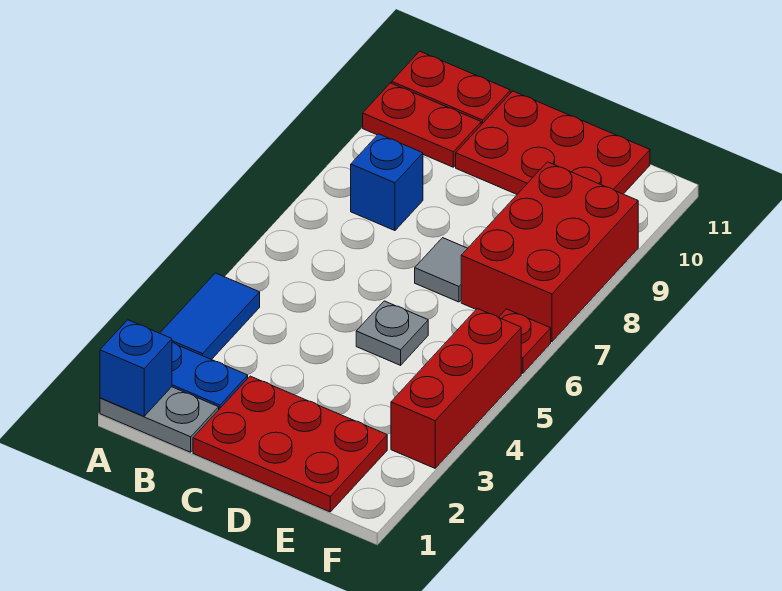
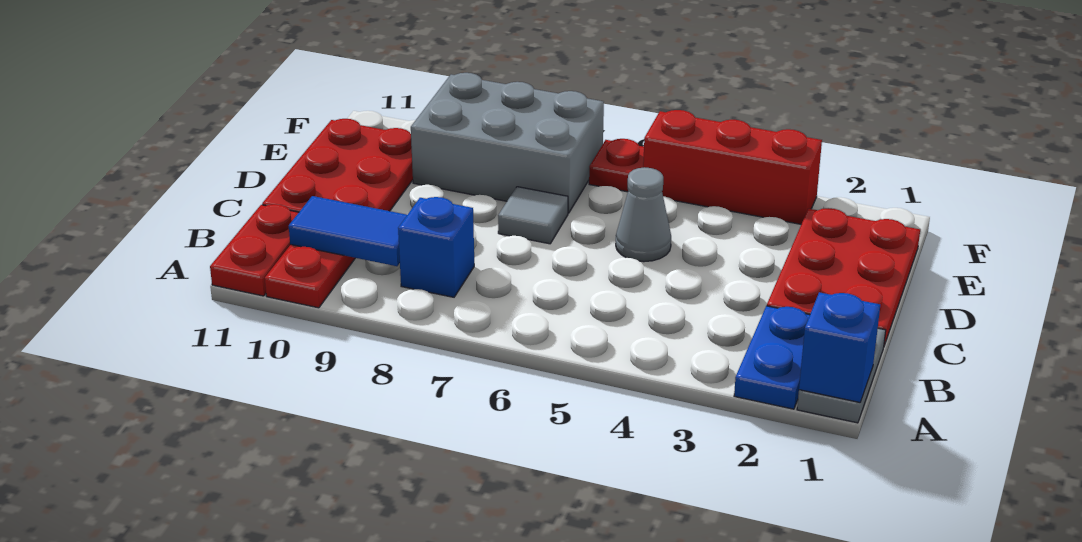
blue 1x2 tile [160,273,260,360] -> blue 1x2 tile moved to [289,196,407,266]
grey 1x1 plate [356,301,428,365] -> grey 1x1 cone [616,167,671,262]
red 2x3 brick [461,162,638,342] -> grey 2x3 brick [411,73,604,213]

